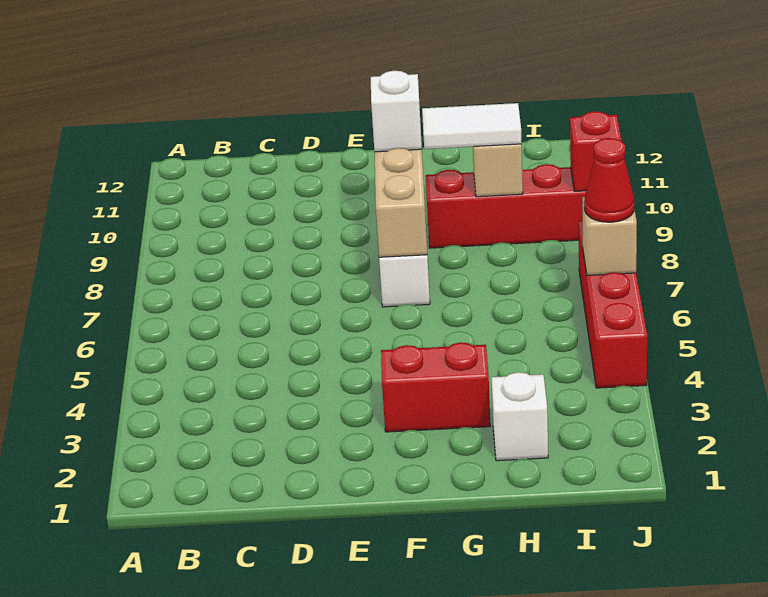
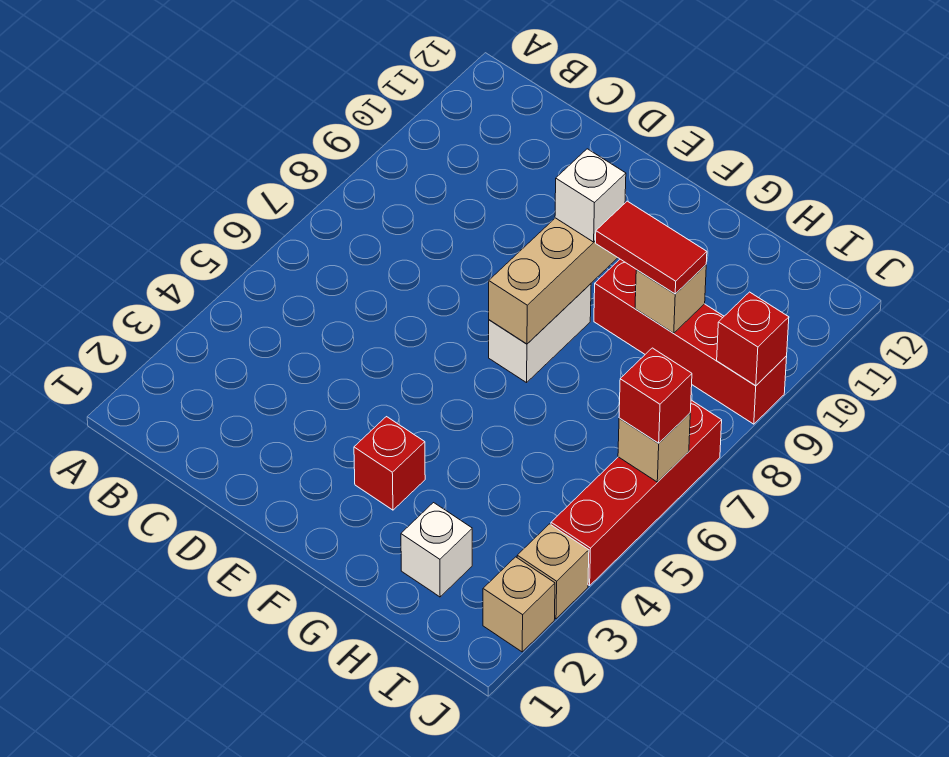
red 1x2 brick [381,342,490,432] -> red 1x1 brick [354,417,425,510]
white 1x2 tile [422,103,522,149] -> red 1x2 tile [596,201,707,294]
none -> tan 1x1 brick [483,557,555,652]
none -> tan 1x1 brick [517,524,589,619]
red 1x1 cone [584,138,634,222] -> red 1x1 brick [619,348,692,443]

